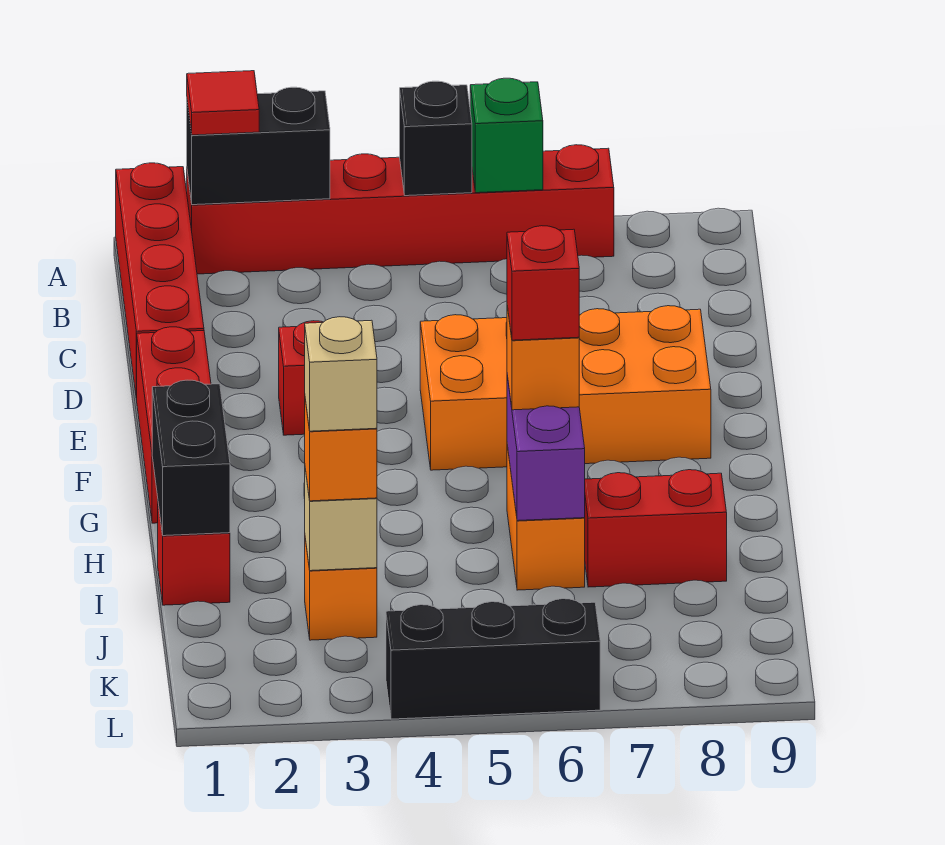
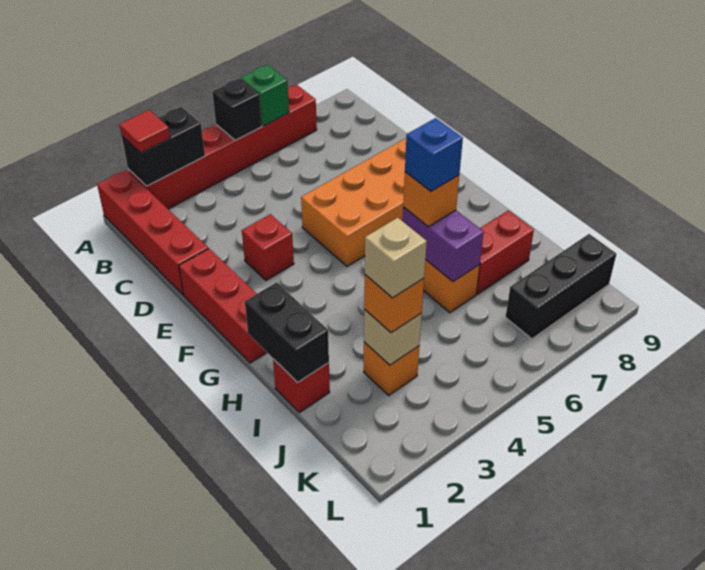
red 1x1 brick [507,226,579,340] -> blue 1x1 brick [405,118,463,191]
black 1x3 brick [386,599,600,719] -> black 1x3 brick moved to [506,234,616,339]

